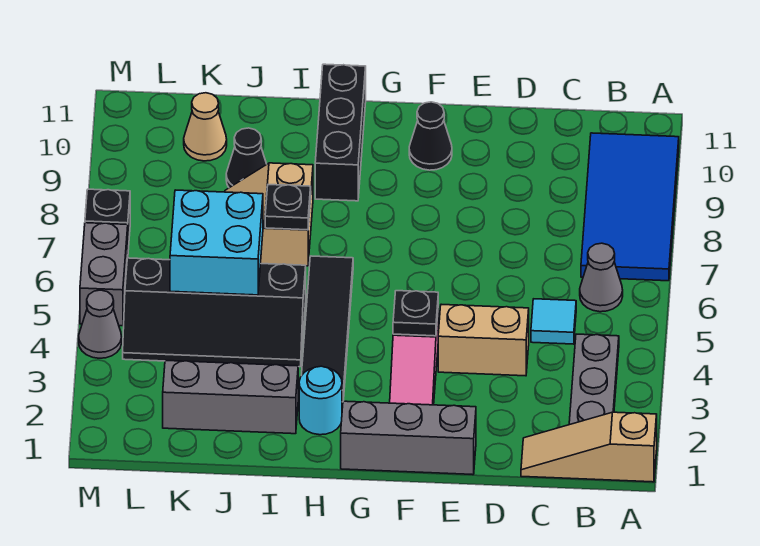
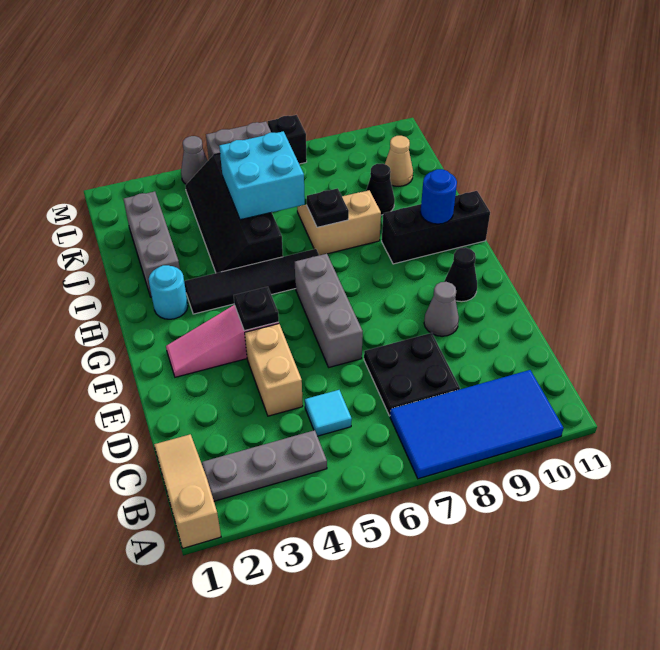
grey 1x1 cone [580,243,623,312] -> grey 1x1 cone moved to [424,282,459,336]
none -> black 2x2 plate [364,333,460,416]
grey 1x3 brick [341,401,476,475] -> grey 1x3 brick moved to [295,254,363,367]
none -> blue 1x1 round brick [420,169,457,224]

